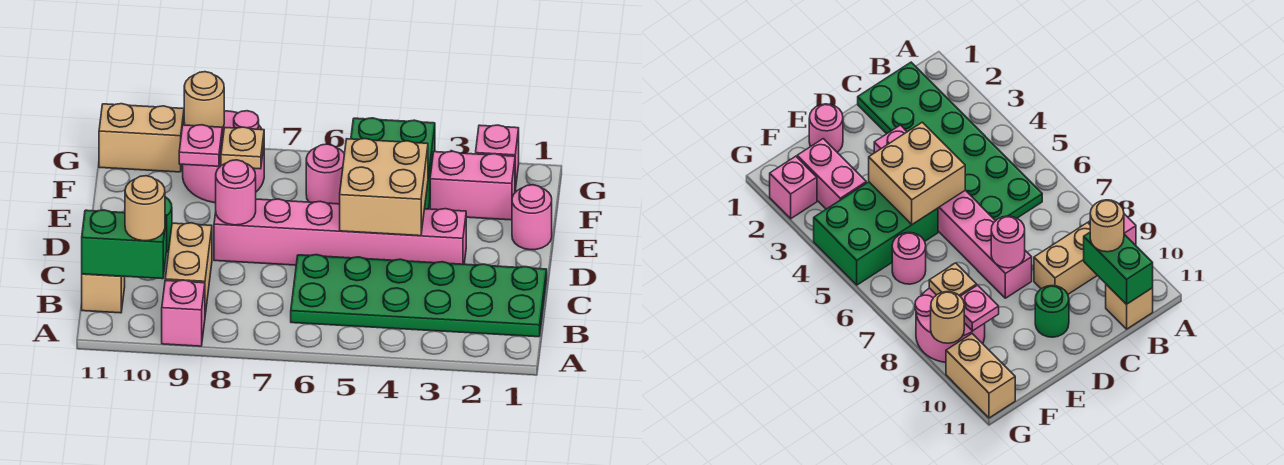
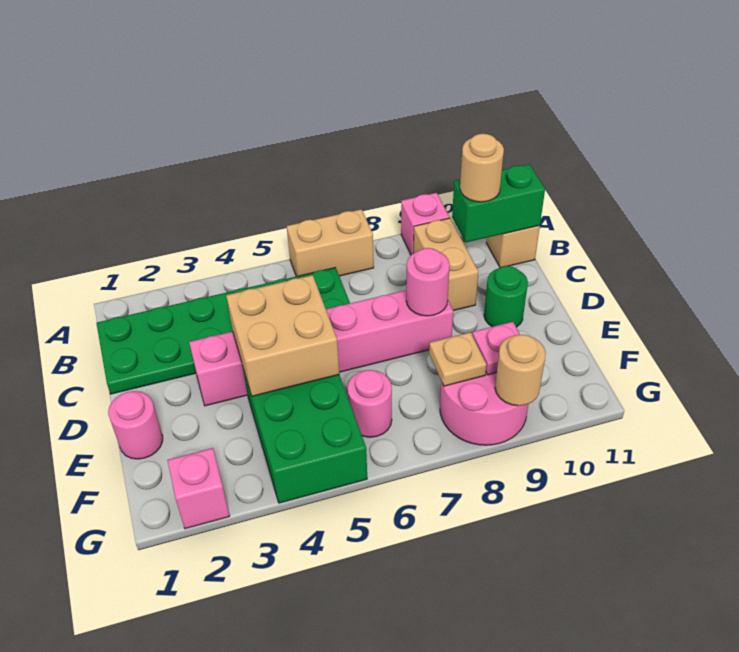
pink 1x2 brick [430,151,515,220] -> none
tan 1x2 brick [99,104,184,172] -> tan 1x2 brick moved to [287,209,374,276]

